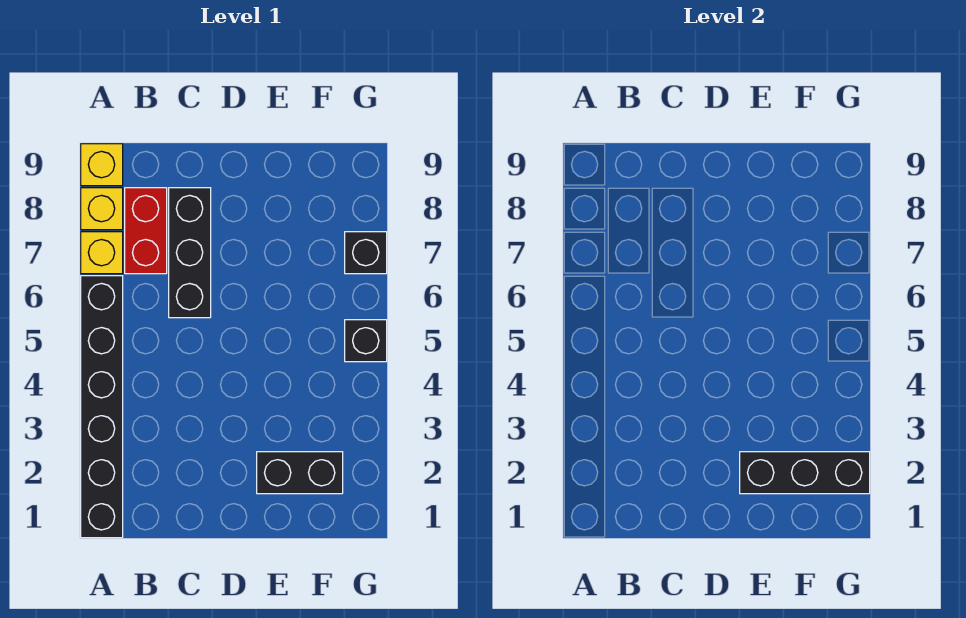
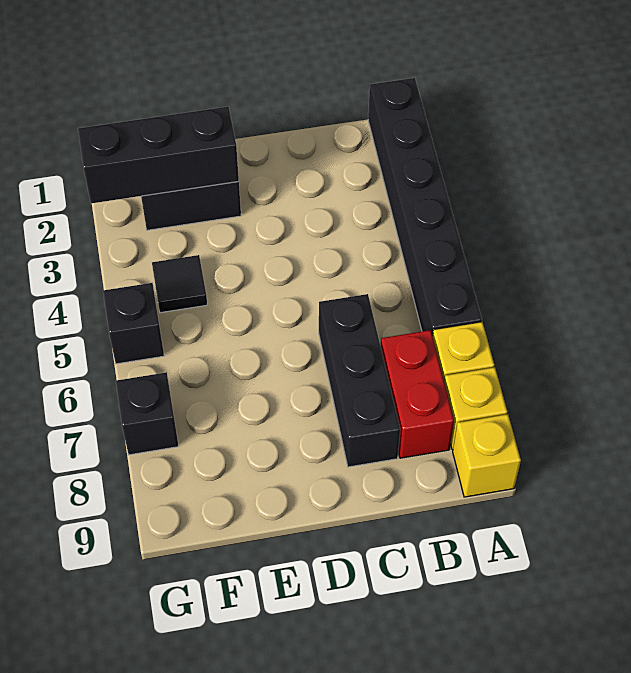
none -> black 1x1 tile [152,255,207,313]

